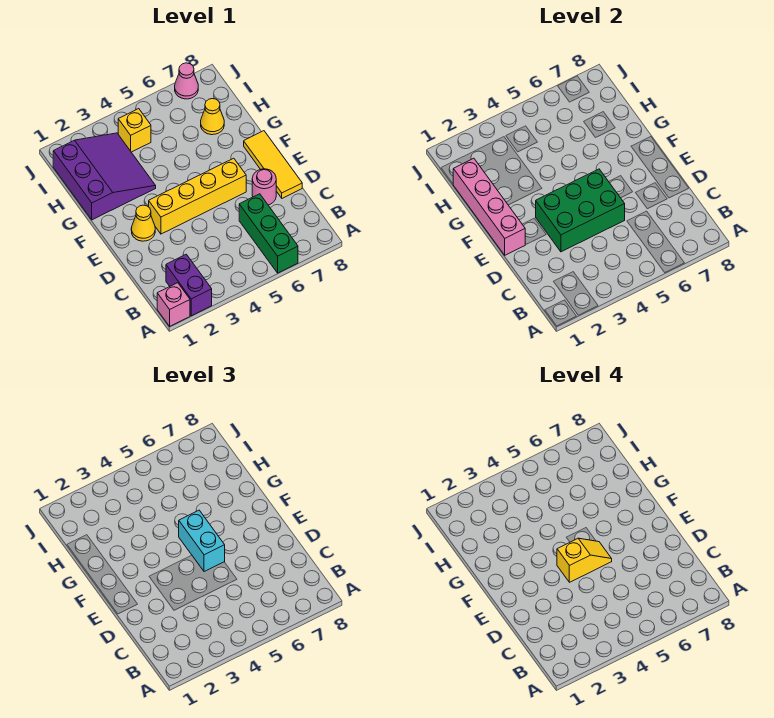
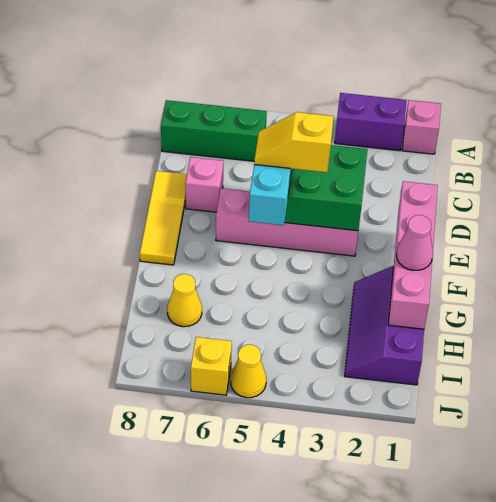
purple 1x2 brick [166,254,212,316] -> purple 1x2 brick turned to [335,93,407,151]
green 1x3 brick [239,194,298,273] -> green 1x3 brick turned to [161,100,267,161]
pink 1x1 round brick [252,169,276,205] -> pink 1x1 brick [185,157,224,212]
yellow 1x1 cone [131,205,155,241] -> yellow 1x1 cone moved to [231,344,266,398]
yellow 1x4 brick [149,158,246,234] -> pink 1x4 brick [216,188,358,256]
purple 3x3 slope [53,133,156,220] -> purple 2x3 slope [345,266,424,385]
yellow 1x1 brick [118,109,151,152] -> yellow 1x1 brick moved to [191,337,232,395]
pink 1x1 cone [175,63,198,99] -> pink 1x1 cone moved to [396,215,433,270]

